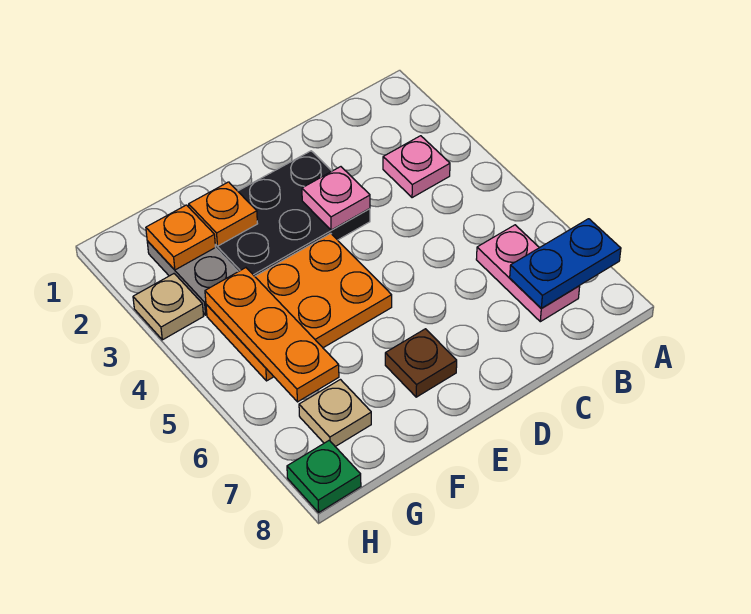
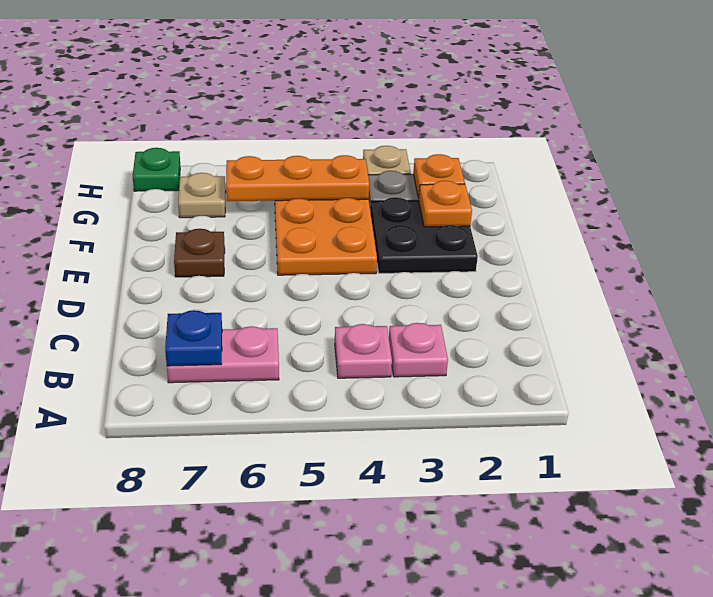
blue 1x2 plate [510,219,621,309] -> blue 1x1 plate [165,310,222,366]
black 2x3 plate [215,151,370,276] -> black 2x2 plate [371,197,478,273]
pink 1x1 plate [302,167,370,230] -> pink 1x1 plate moved to [335,324,392,378]

